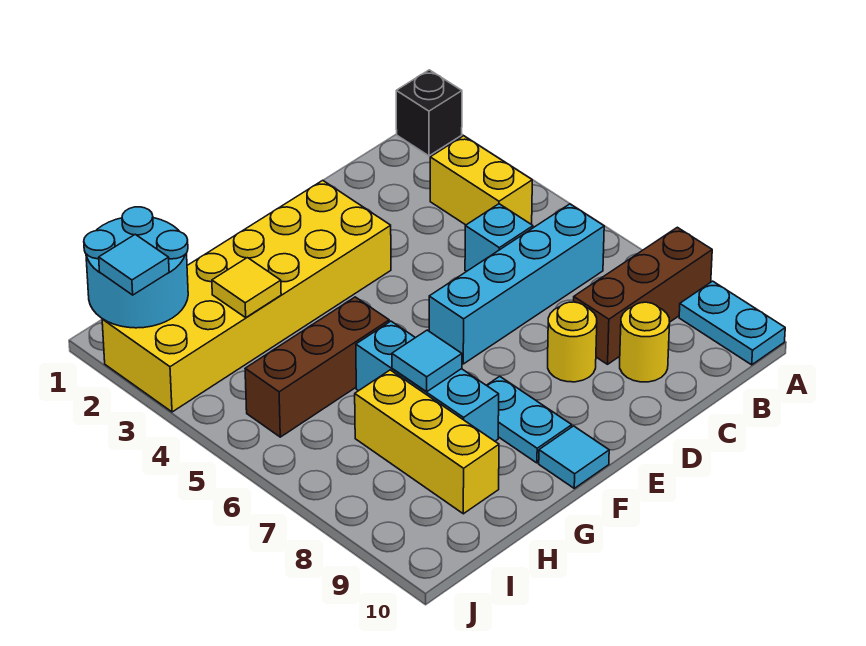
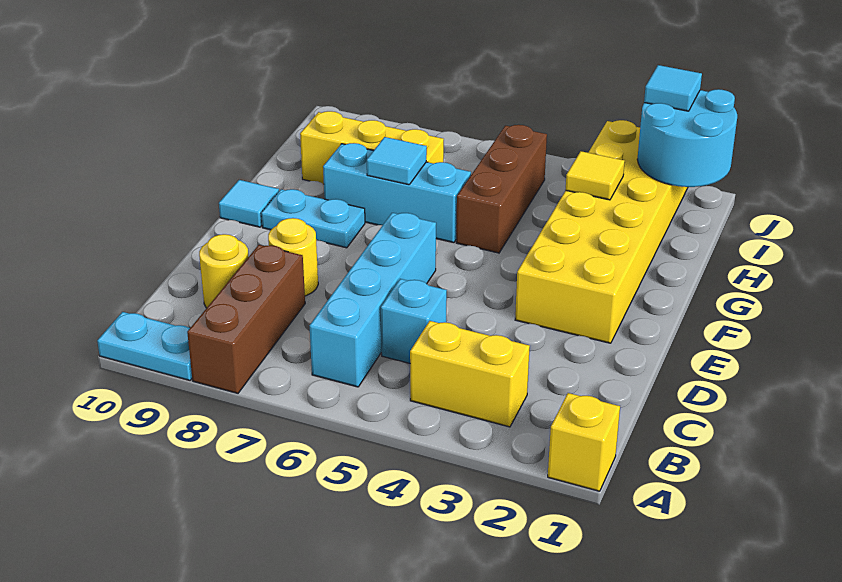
black 1x1 brick [396,70,462,156] -> yellow 1x1 brick [548,393,620,491]

